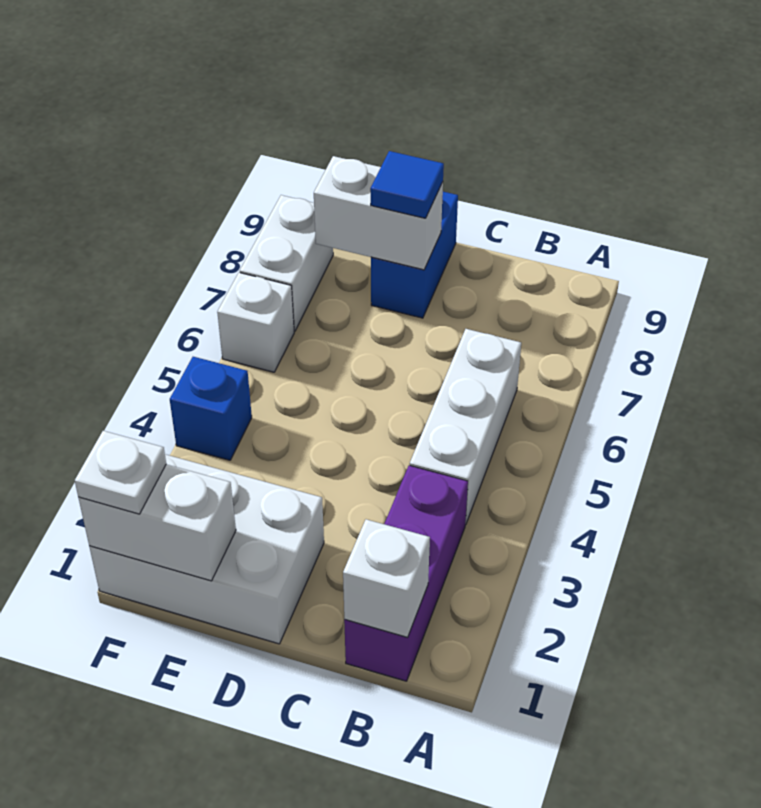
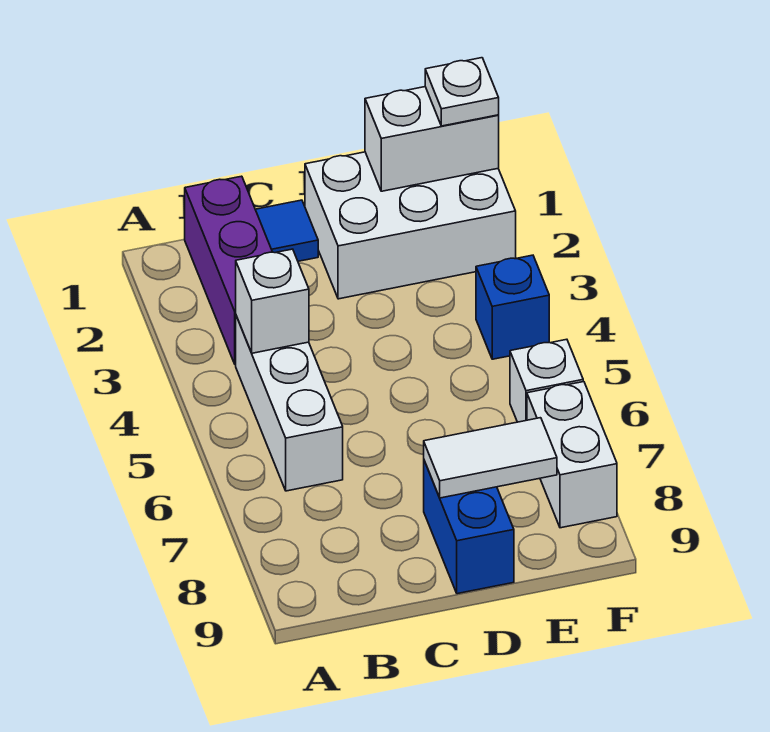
white 1x1 brick [343,519,430,637] -> white 1x1 brick moved to [236,249,309,353]
white 1x2 brick [314,156,443,270] -> white 1x2 tile [424,418,557,498]
blue 1x1 tile [370,151,444,218] -> blue 1x1 tile moved to [255,200,318,261]

